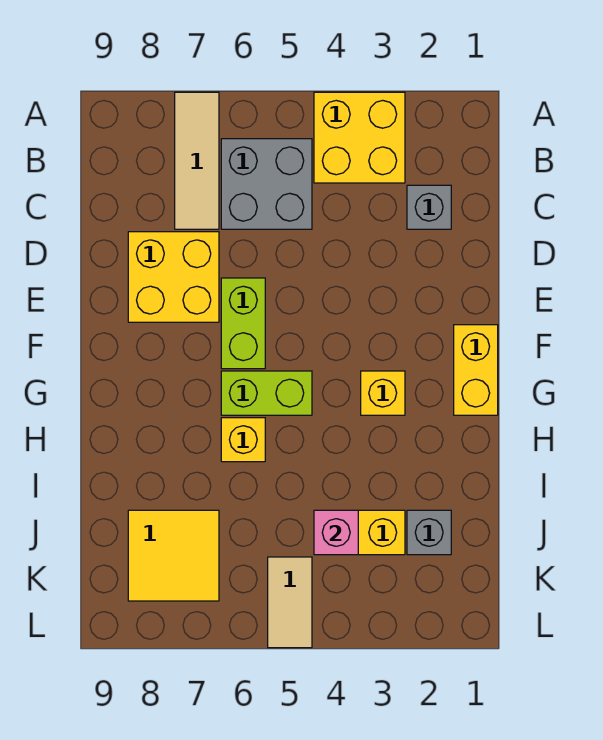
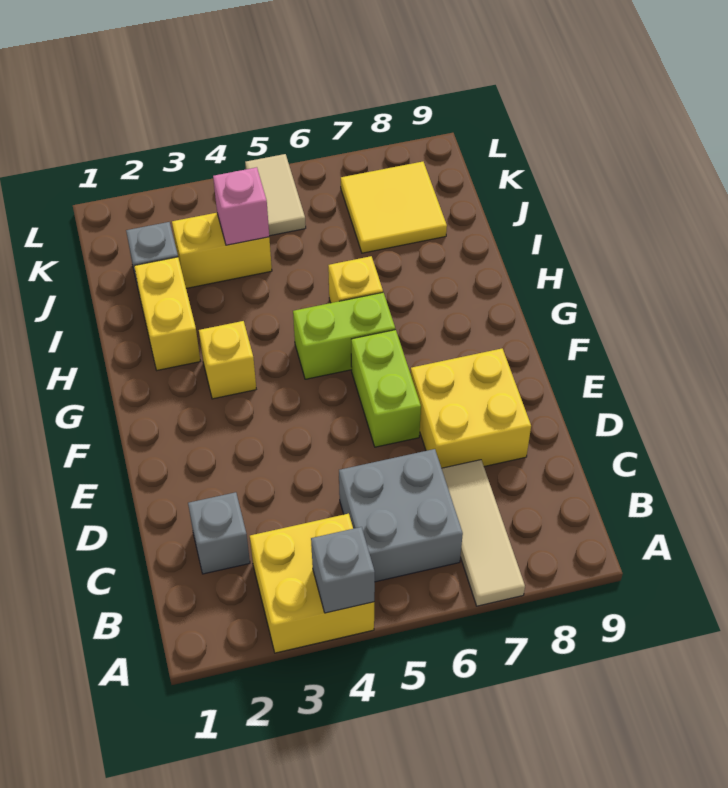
none -> grey 1x1 brick [311,527,375,613]
yellow 1x2 brick [454,325,498,415] -> yellow 1x2 brick moved to [134,257,200,370]

